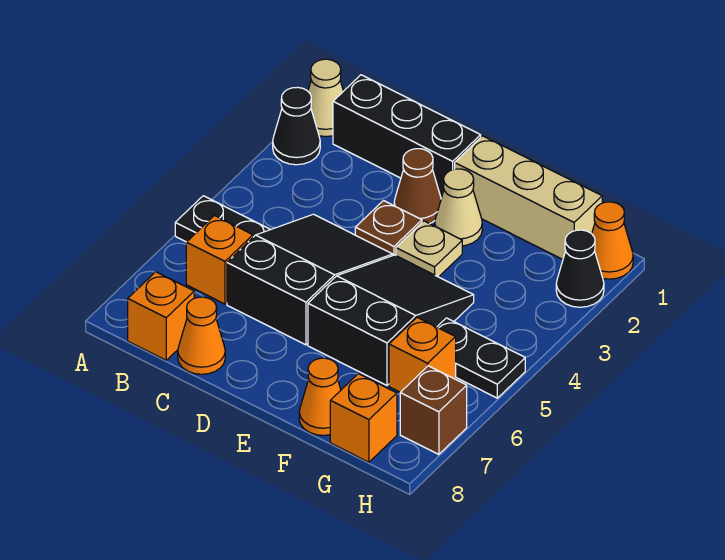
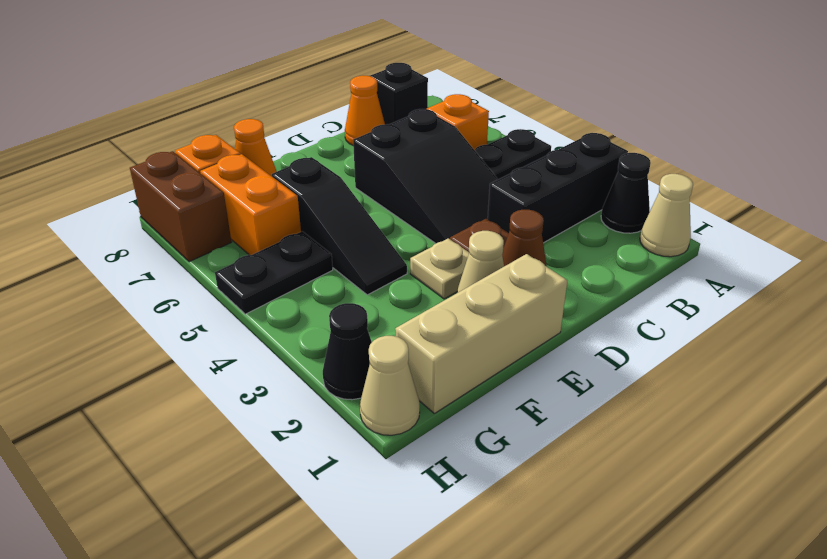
black 1x3 brick [333,75,481,198] -> black 1x3 brick moved to [488,133,628,243]
orange 1x1 brick [128,272,194,360] -> black 1x1 brick [370,63,428,125]
black 2x3 slope [308,255,474,385] -> black 1x3 slope [272,157,407,295]
orange 1x1 brick [389,317,456,392] -> orange 1x2 brick [200,154,301,255]
orange 1x1 cone [592,202,633,279] -> tan 1x1 cone [360,336,420,435]
brown 1x1 brick [400,366,467,455] -> brown 1x2 brick [130,151,231,262]

